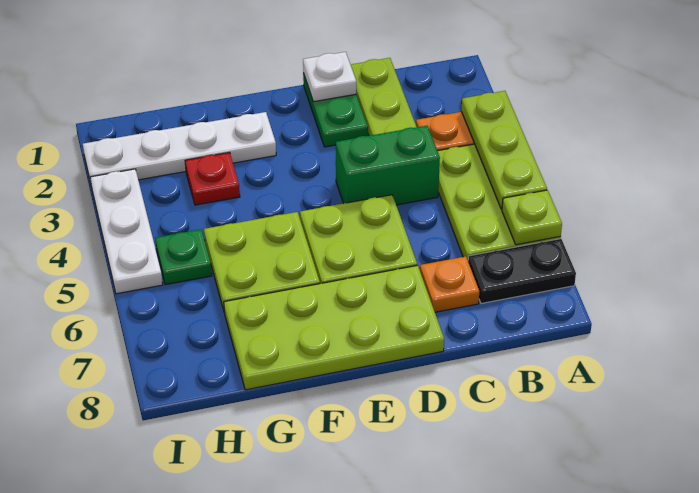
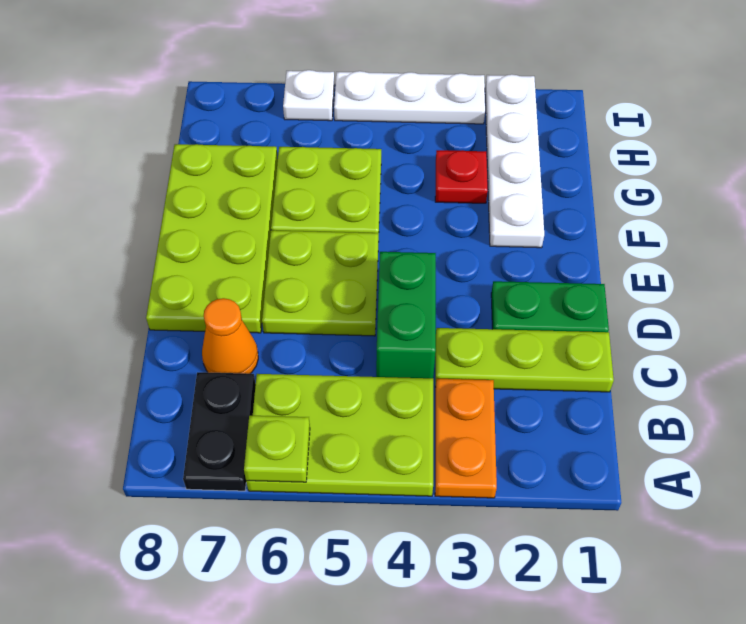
lime 1x3 plate [461,91,547,209] -> none
orange 1x1 plate [420,256,479,312] -> orange 1x1 cone [202,298,258,374]
white 1x1 plate [303,52,356,102] -> white 1x1 plate moved to [283,70,335,121]
green 1x1 plate [155,229,212,285] -> none

